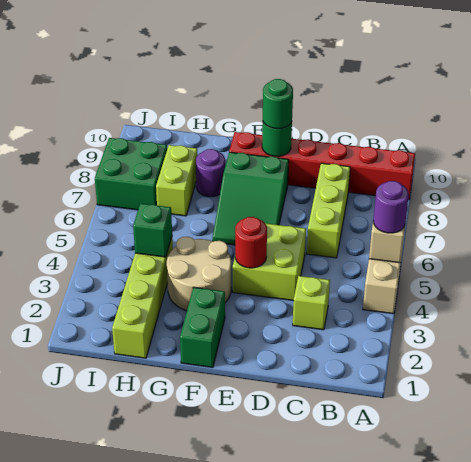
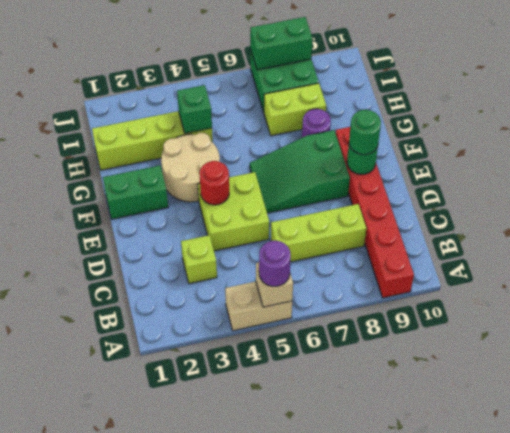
none -> green 1x2 brick [250,17,313,70]

